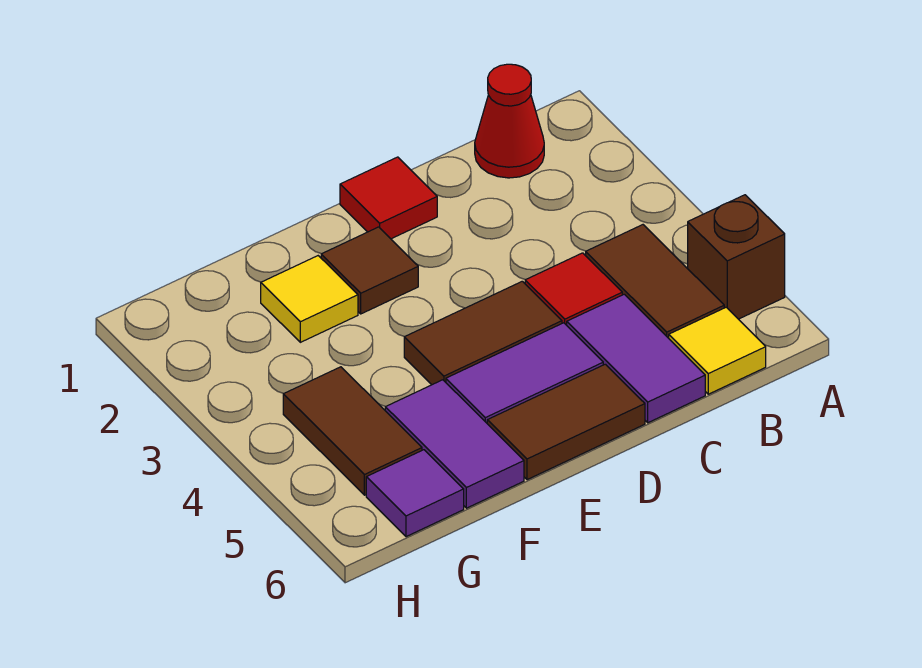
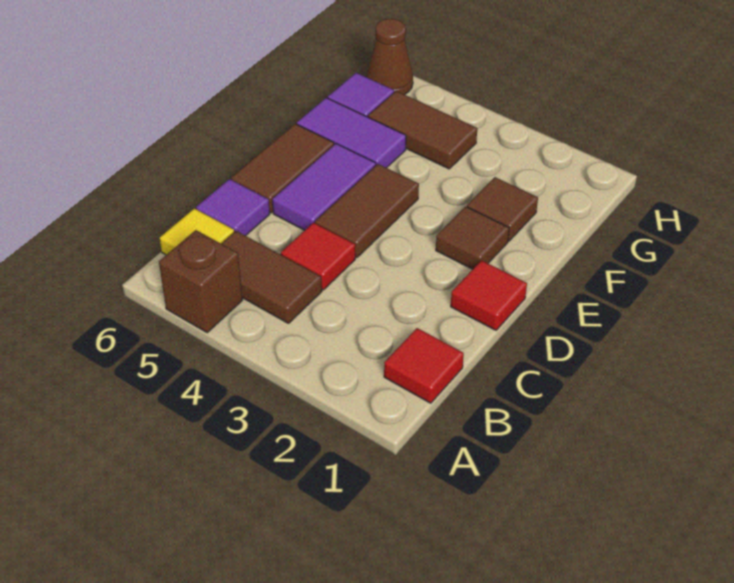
red 1x1 cone [475,64,544,178] -> red 1x1 tile [384,328,464,403]
purple 1x2 tile [567,294,705,423] -> purple 1x1 tile [196,179,270,236]
yellow 1x1 tile [261,256,358,342] -> brown 1x1 tile [467,177,538,241]
none -> brown 1x1 cone [367,19,413,95]

